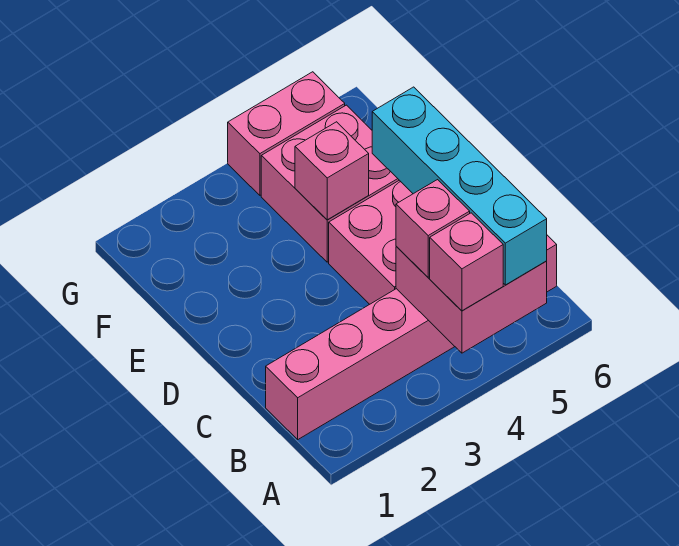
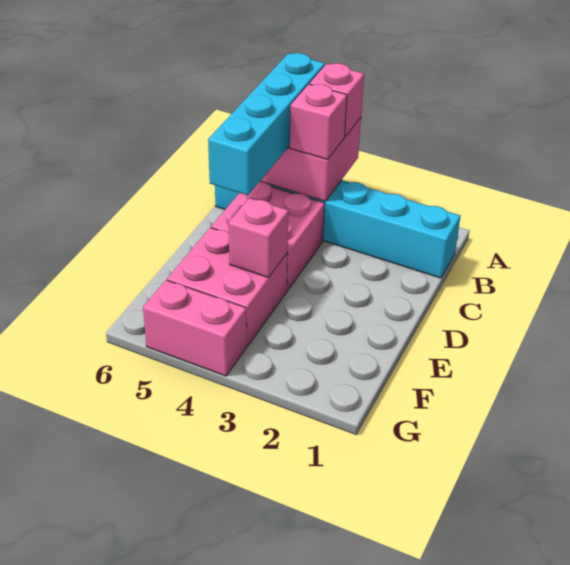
pink 1x6 brick [266,235,557,439] -> cyan 1x6 brick [215,180,460,278]

